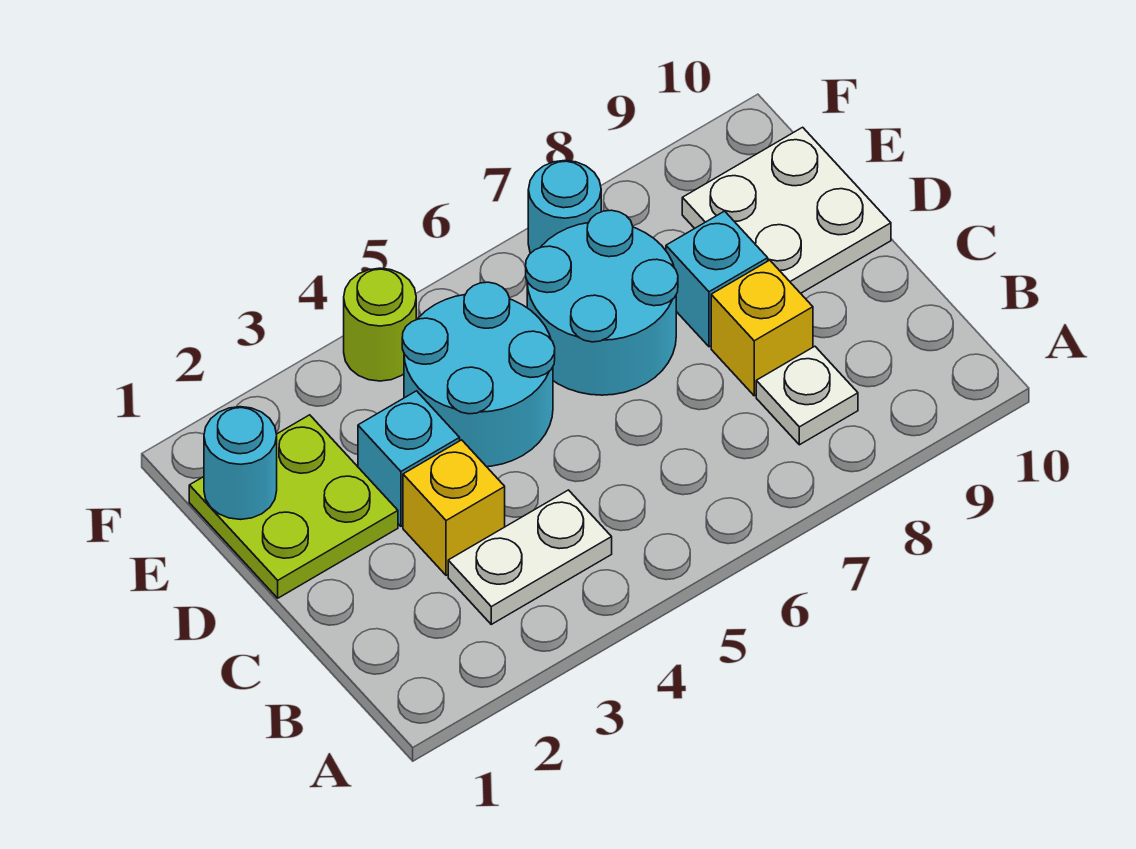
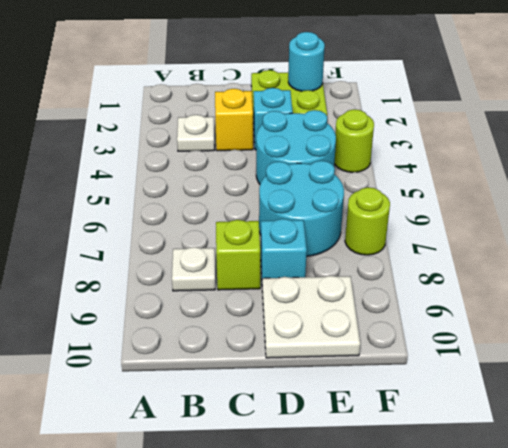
white 1x2 plate [448,490,612,624] -> white 1x1 plate [177,115,215,151]
yellow 1x1 brick [711,260,813,396] -> lime 1x1 brick [216,220,260,290]
cyan 1x1 round brick [528,161,601,253] -> lime 1x1 round brick [345,187,390,255]

